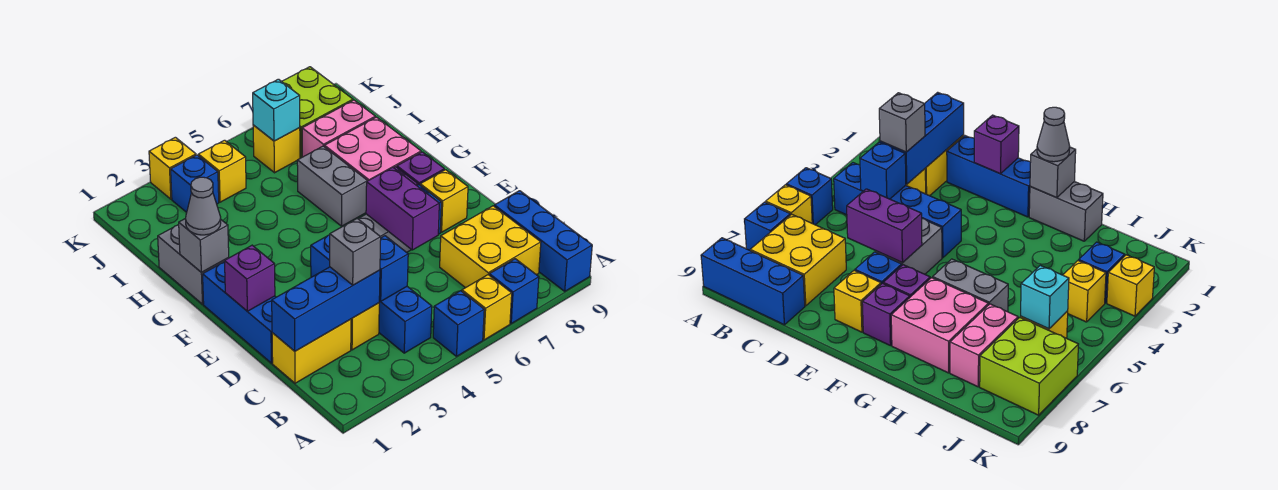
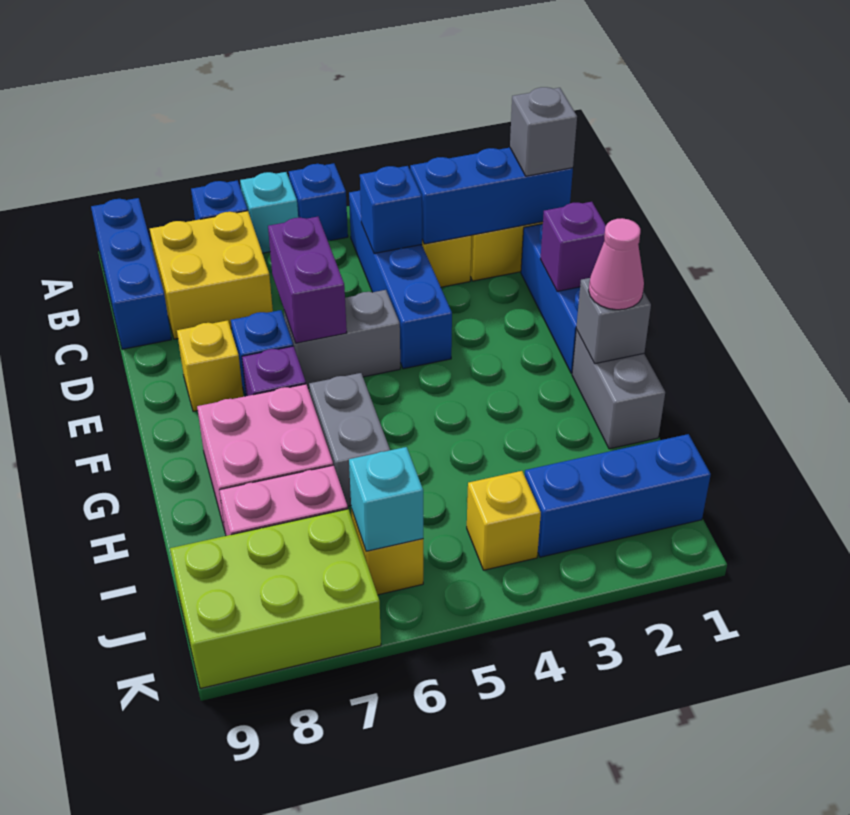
yellow 1x1 brick [462,275,512,340] -> cyan 1x1 brick [240,172,298,253]
grey 1x1 brick [330,219,381,285] -> grey 1x1 brick moved to [510,87,577,176]
purple 1x1 brick [397,152,444,185] -> none
grey 1x1 cone [185,177,221,235] -> pink 1x1 cone [589,218,644,310]
blue 1x1 brick [171,155,219,212] -> blue 1x3 brick [525,434,711,557]
lime 2x2 brick [282,67,353,158] -> lime 2x3 brick [170,509,381,689]
yellow 1x1 brick [149,137,196,199] -> none

